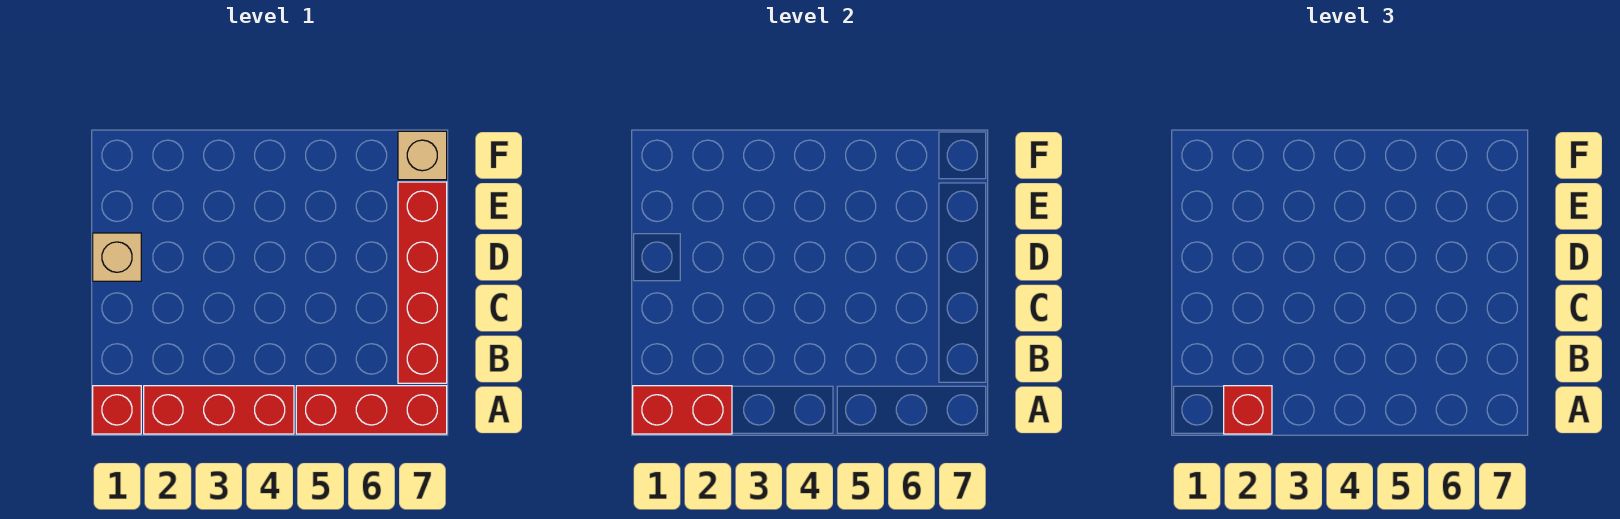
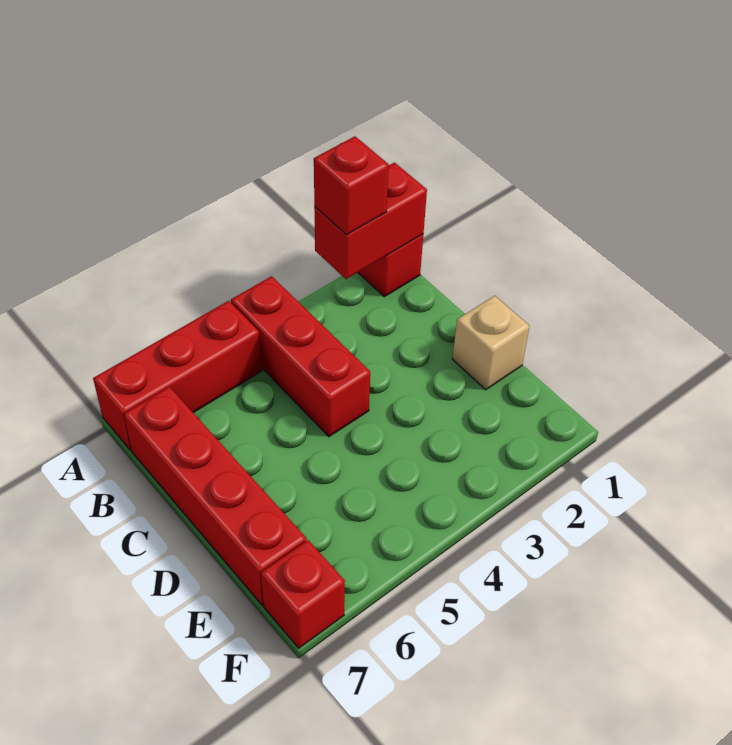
red 1x3 brick [144,386,294,434] -> red 1x3 brick turned to [231,276,370,437]
tan 1x1 brick [398,131,447,180] -> red 1x1 brick [261,540,345,648]

